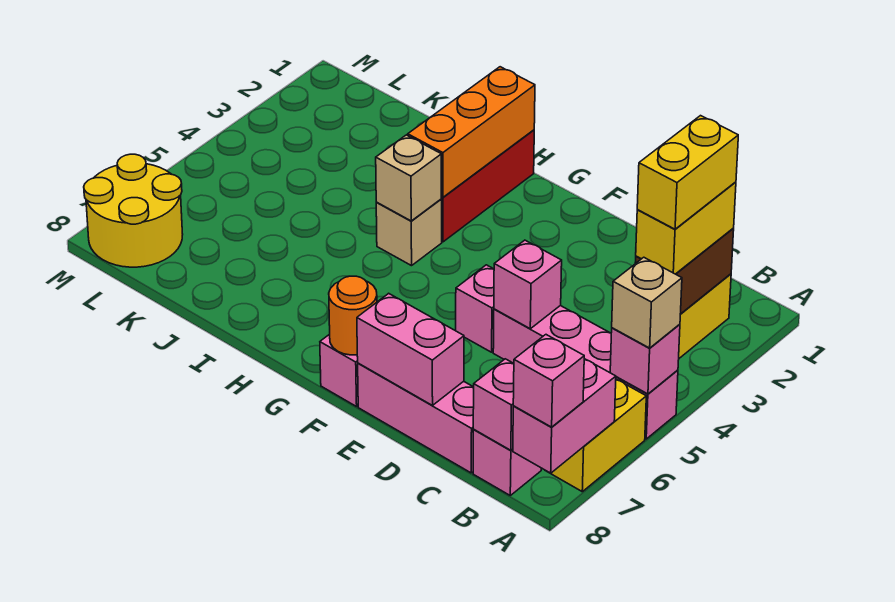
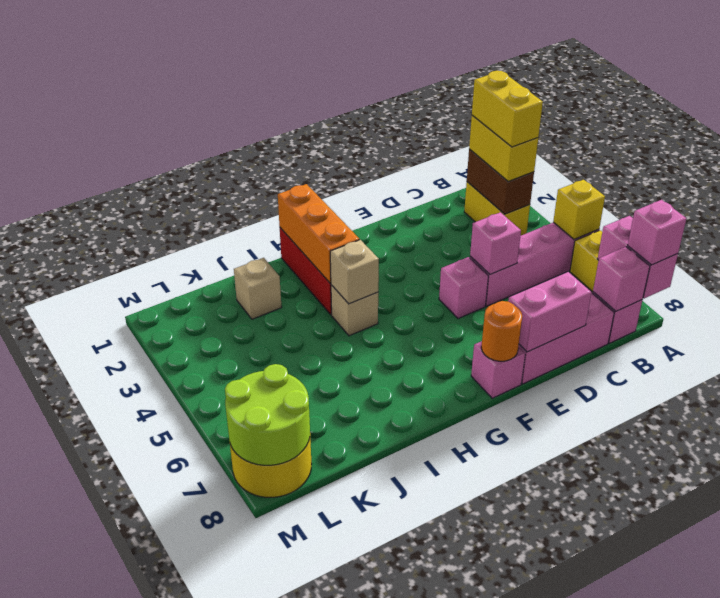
pink 1x1 brick [610,324,680,394] -> yellow 1x1 brick [553,180,605,239]
tan 1x1 brick [612,257,682,348] -> tan 1x1 brick moved to [234,258,282,319]
none -> lime 2x2 round brick [225,364,310,465]

